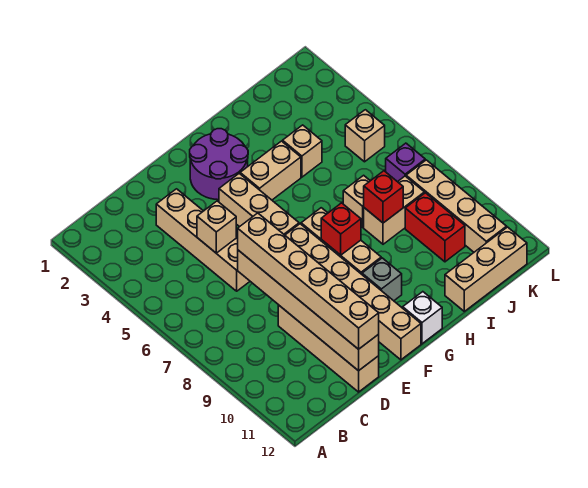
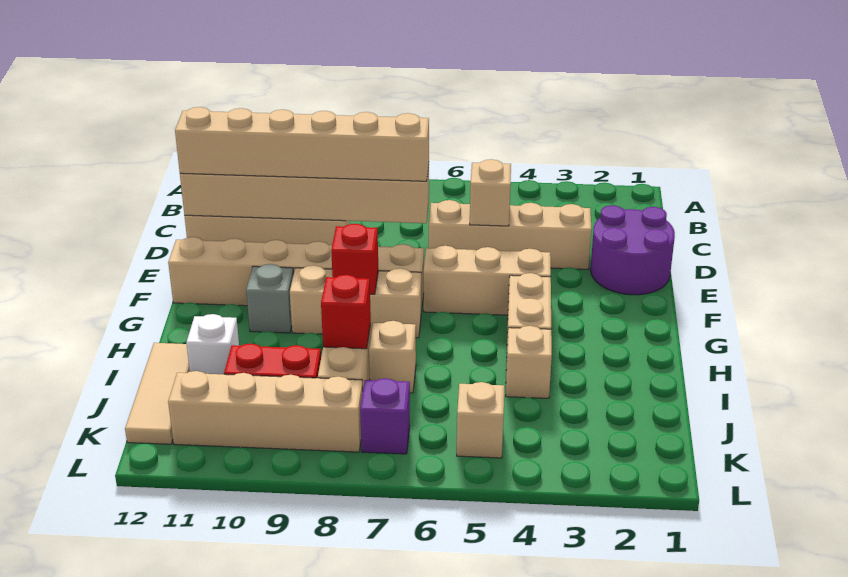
purple 2x2 round brick [190,129,248,200] -> purple 2x2 round brick moved to [590,205,675,295]
white 1x1 brick [403,292,442,344] -> white 1x1 brick moved to [186,314,239,374]
tan 1x3 brick [445,227,527,311] -> tan 1x3 tile [125,343,190,444]

